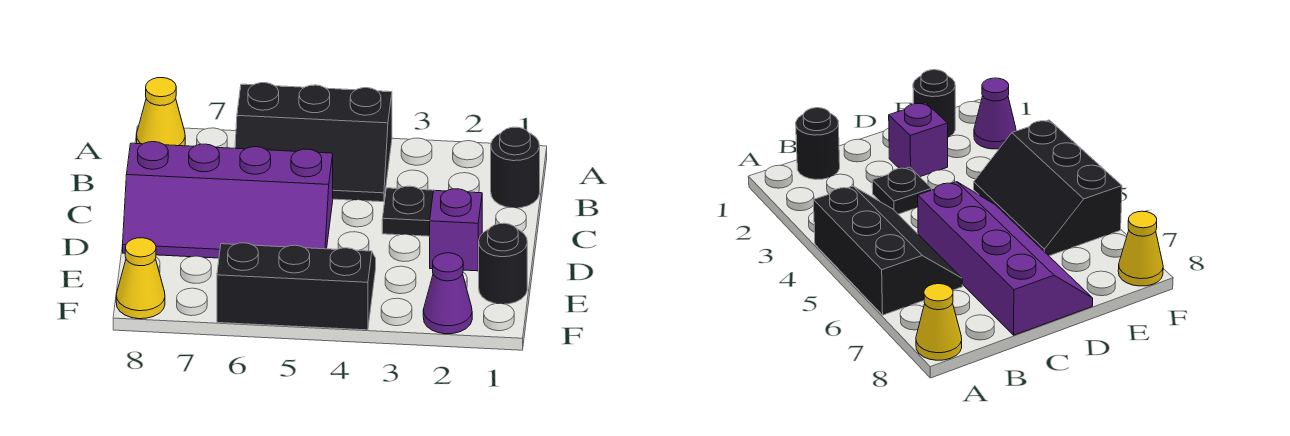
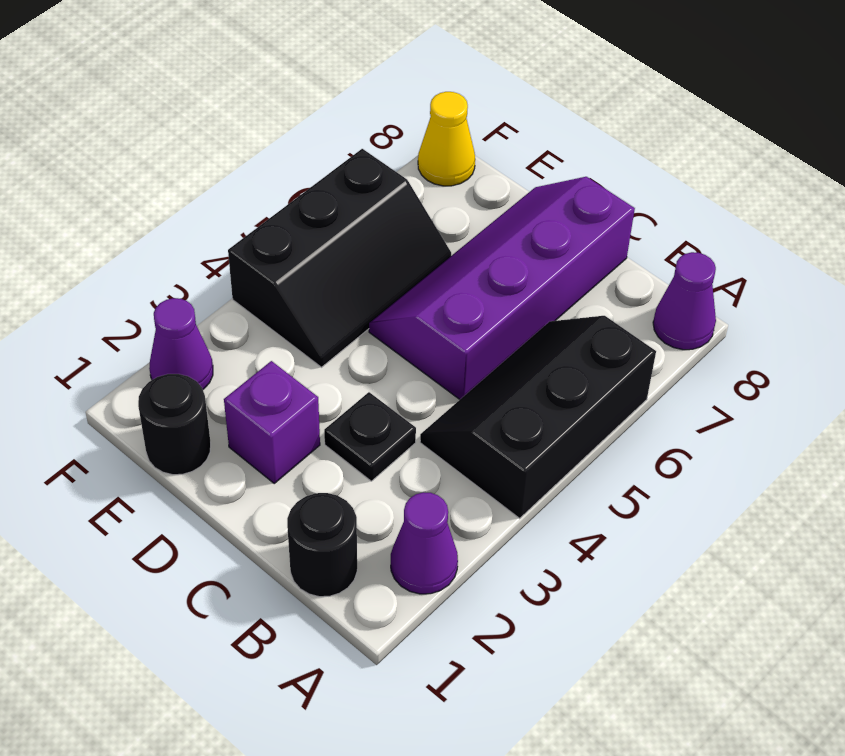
none -> purple 1x1 cone [391,492,458,594]
yellow 1x1 cone [137,78,185,146] -> purple 1x1 cone [653,252,716,350]

